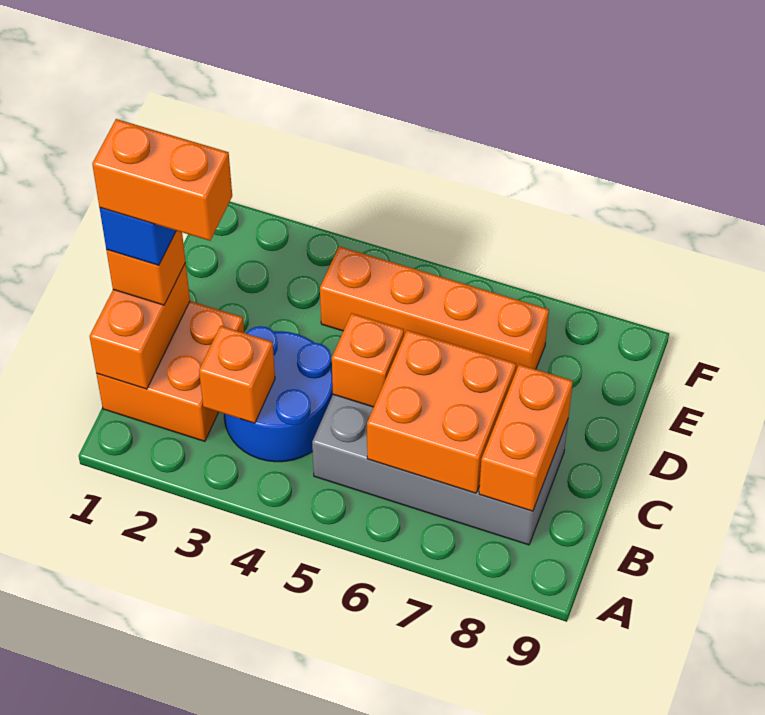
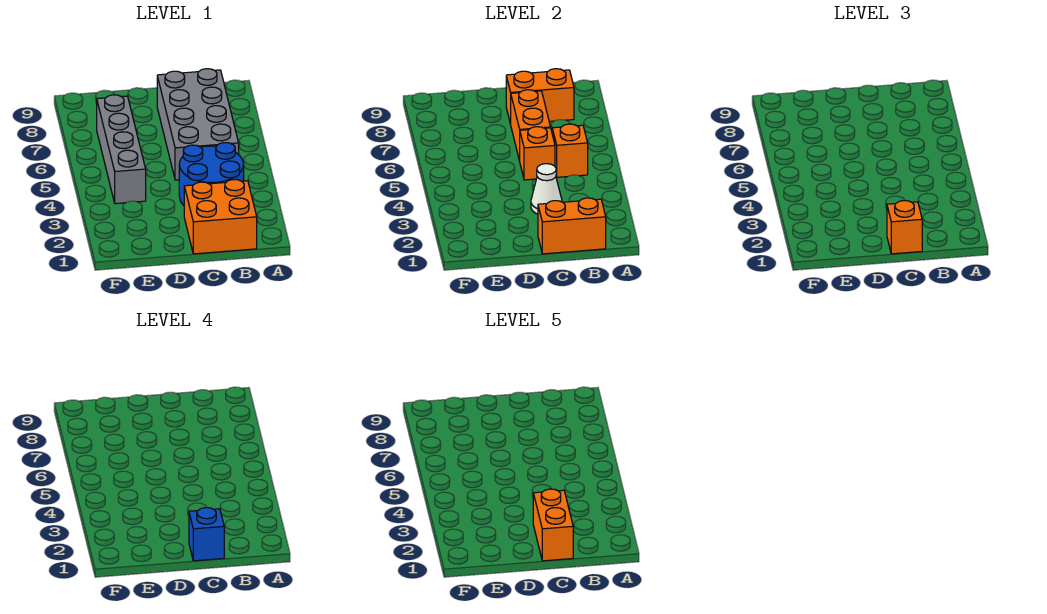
orange 1x1 brick [199,326,275,423] -> orange 1x1 brick moved to [552,124,588,177]
orange 2x2 brick [367,330,516,493] -> orange 1x2 brick [511,90,551,161]
none -> white 1x1 cone [531,164,562,214]
orange 1x4 brick [320,246,549,373] -> grey 1x4 brick [97,95,146,204]

